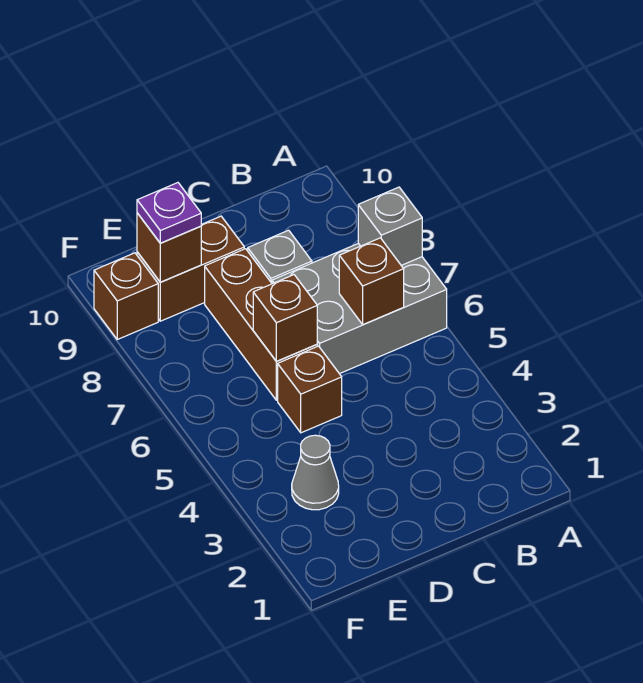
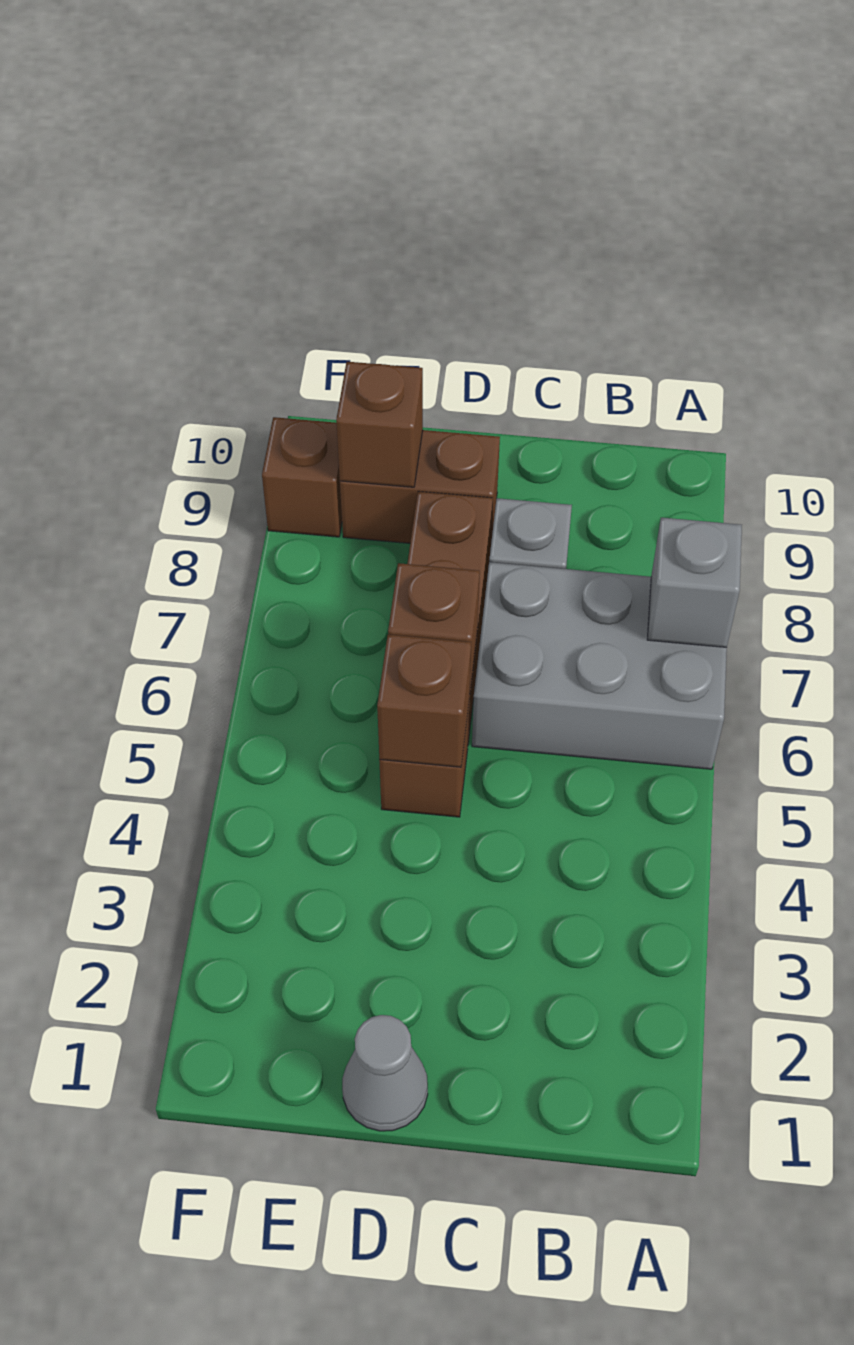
brown 1x1 brick [339,238,404,325] -> brown 1x1 brick moved to [377,635,471,767]
grey 1x1 cone [292,435,339,510] -> grey 1x1 cone moved to [342,1015,428,1131]
purple 1x1 plate [137,183,201,243] -> none

